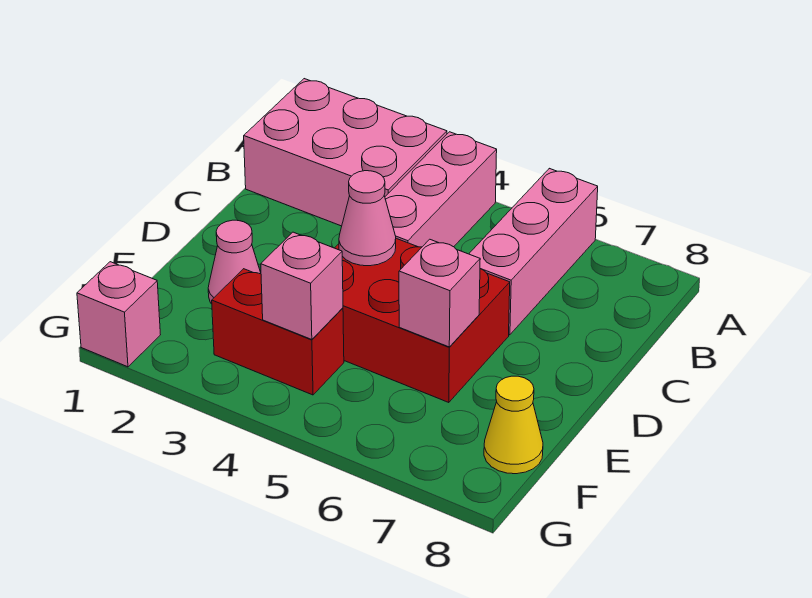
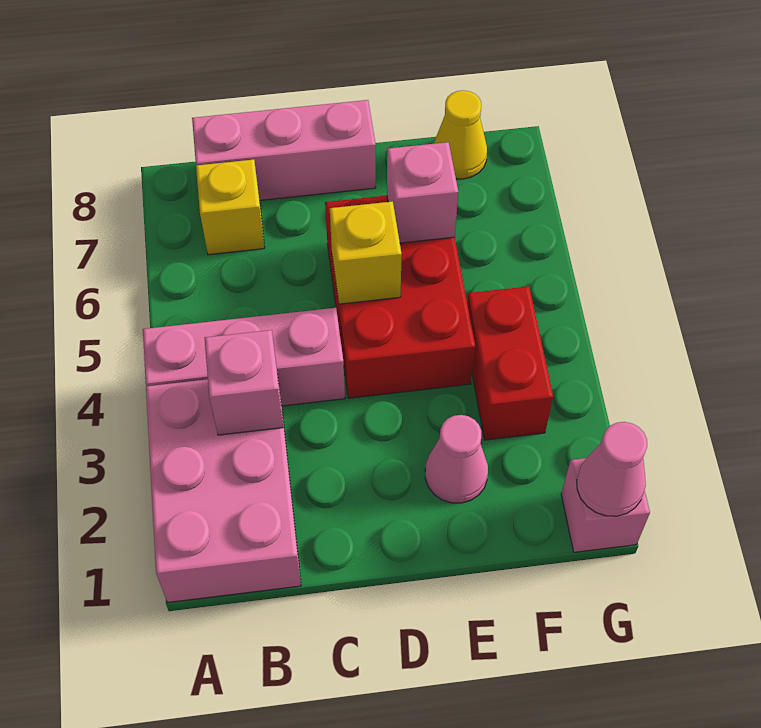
pink 1x3 brick [469,168,598,335] -> pink 1x3 brick moved to [192,100,376,200]
none -> yellow 1x1 brick [196,159,265,255]
pink 1x1 cone [339,171,396,266] -> pink 1x1 cone moved to [577,422,647,516]
none -> yellow 1x1 brick [330,201,402,304]
pink 1x1 brick [261,232,343,340] -> pink 1x1 brick moved to [205,330,283,435]

